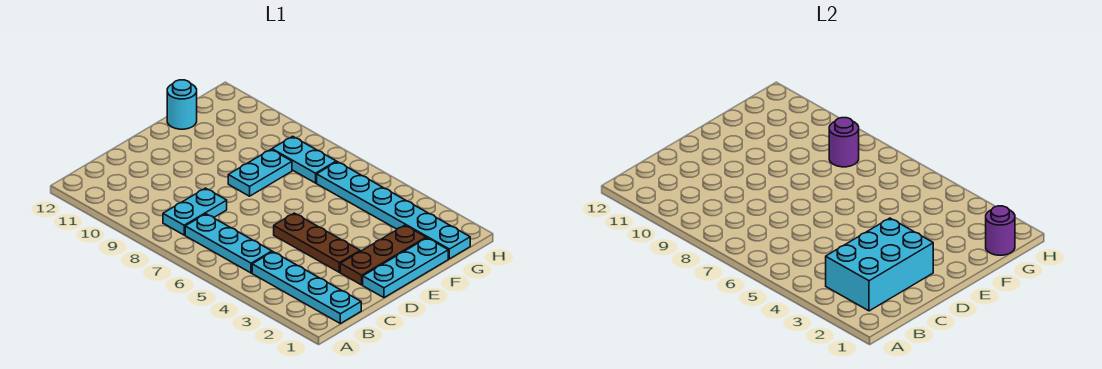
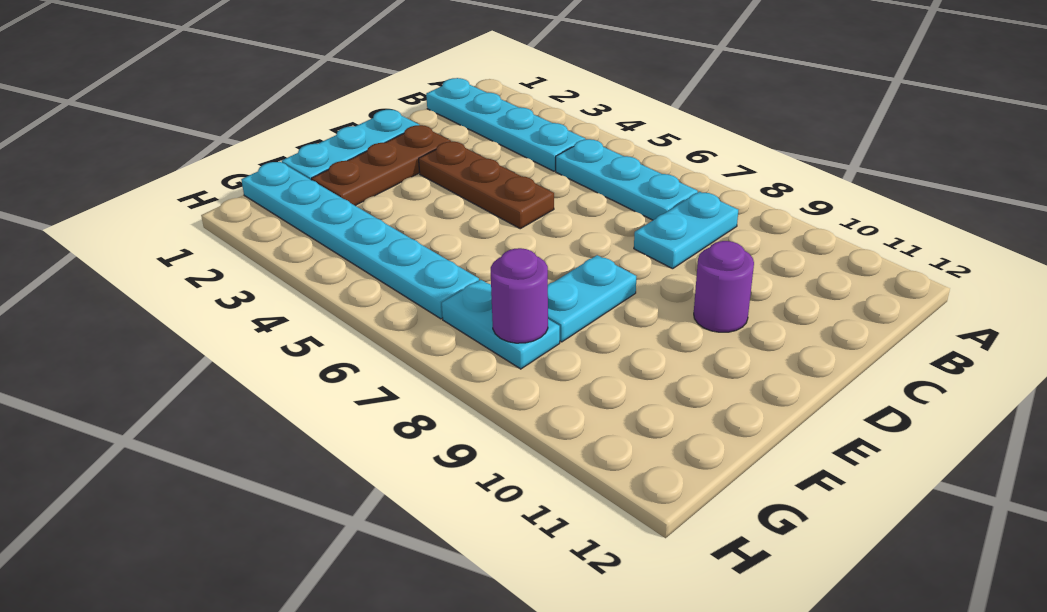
cyan 2x3 brick [826,218,933,311] -> none
cyan 1x1 round brick [167,80,197,129] -> none
purple 1x1 round brick [986,206,1015,255] -> purple 1x1 round brick moved to [694,241,754,332]

